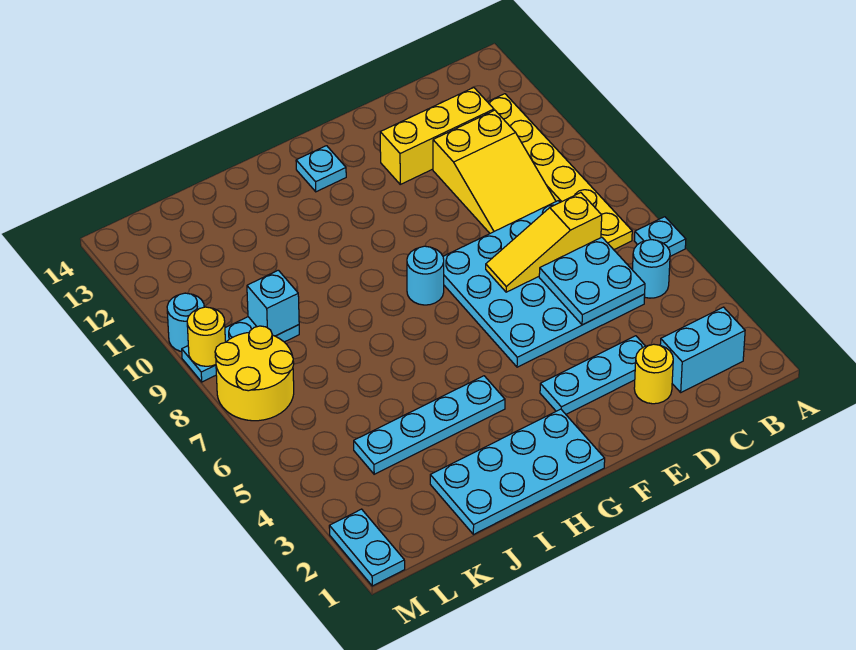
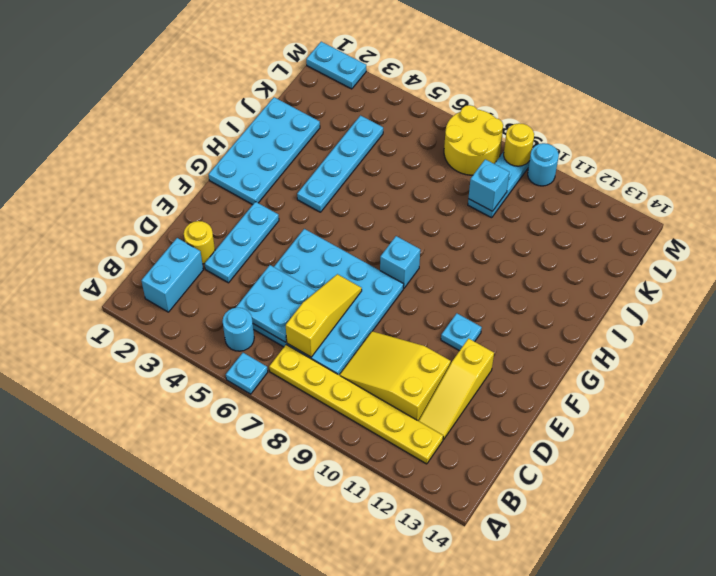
yellow 1x3 brick [380,88,494,184] -> yellow 1x3 slope [419,338,494,440]
cyan 1x1 round brick [407,246,444,305] -> cyan 1x1 brick [380,236,420,288]
cyan 1x1 plate [296,146,346,192] -> cyan 1x1 plate moved to [441,313,482,351]

